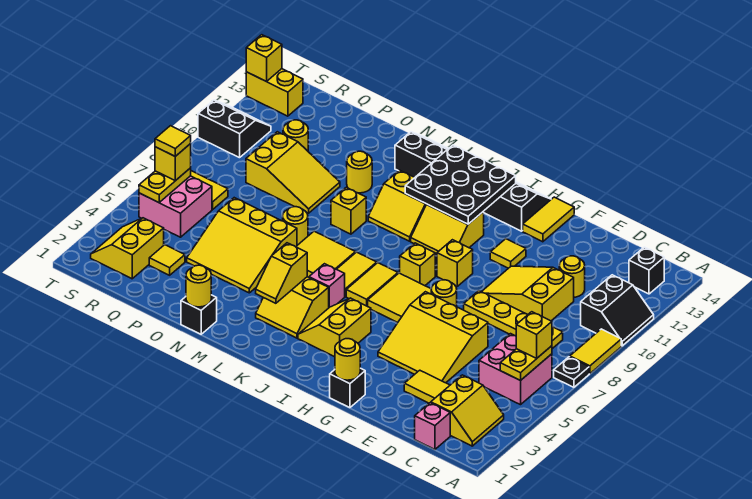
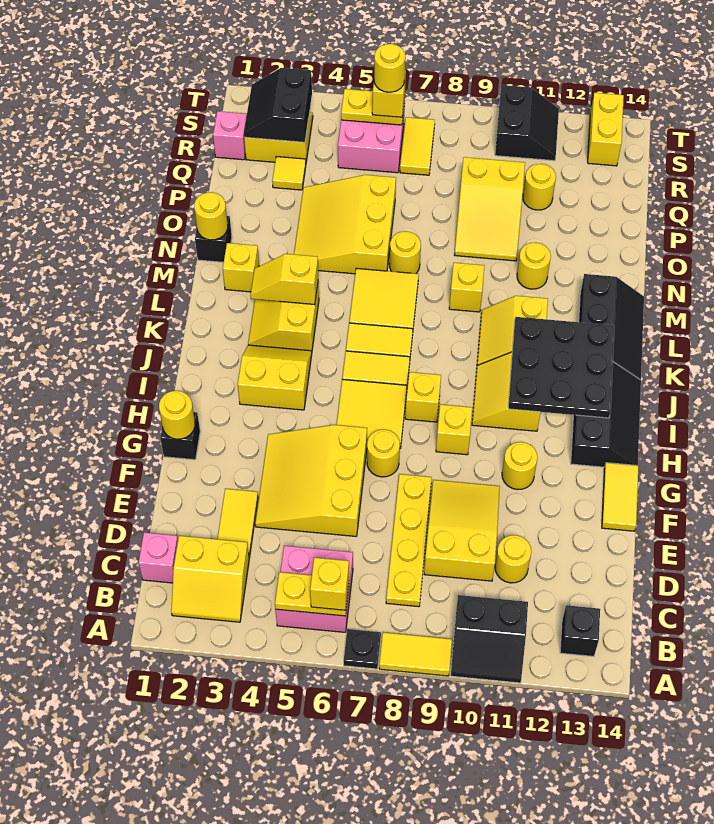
yellow 1x1 tile [490,239,526,268] -> yellow 1x1 round brick [502,442,538,490]
yellow 1x2 tile [523,197,574,242] -> yellow 1x2 tile turned to [602,463,638,531]
pink 1x1 brick [309,264,345,307] -> pink 1x1 brick moved to [213,111,247,160]
none -> black 2x2 slope [244,68,312,142]
yellow 1x1 tile [155,126,191,156] -> yellow 1x1 round brick [374,44,405,92]
yellow 1x1 brick [246,35,282,82] -> yellow 1x1 brick moved to [223,243,259,292]

